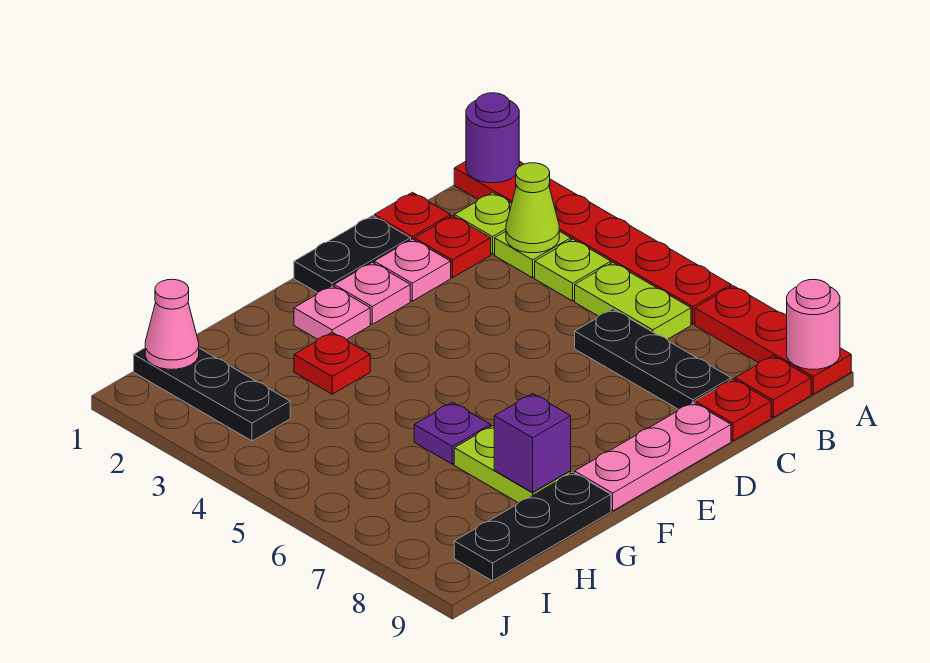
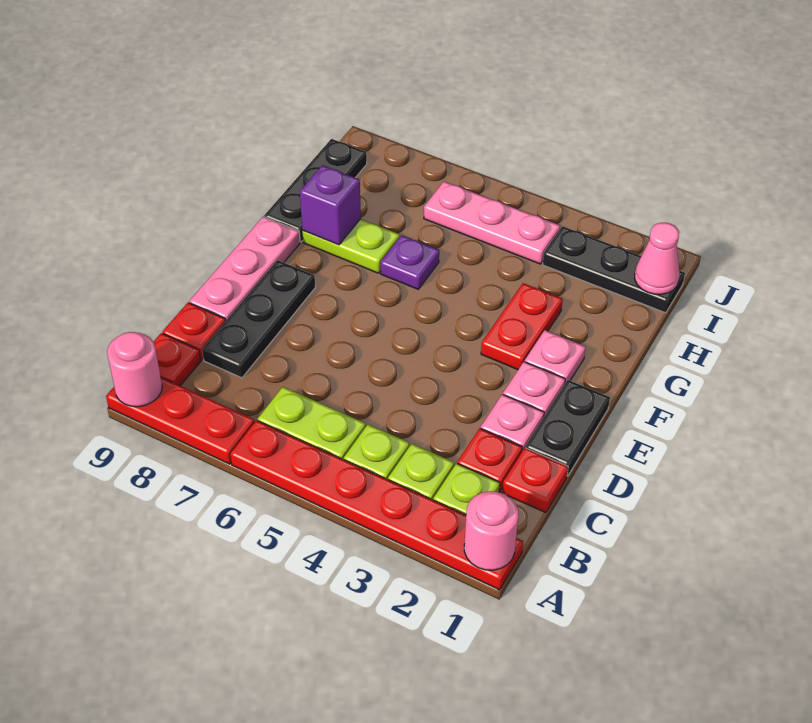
purple 1x1 round brick [466,93,519,183] -> pink 1x1 round brick [464,491,518,570]
lime 1x1 cone [506,163,559,253] -> none
black 1x3 plate [575,309,731,409] -> black 1x3 plate turned to [202,260,315,378]
red 1x1 plate [294,332,370,394] -> red 1x2 plate [481,283,563,370]
none -> pink 1x3 plate [424,182,560,264]

